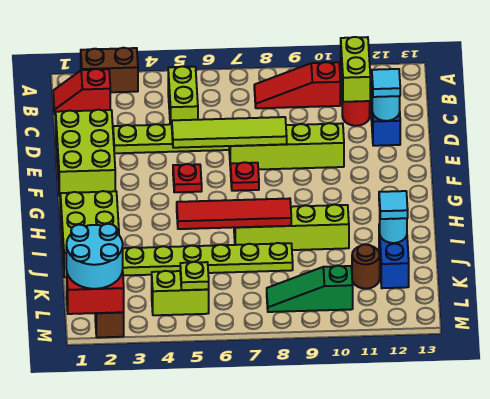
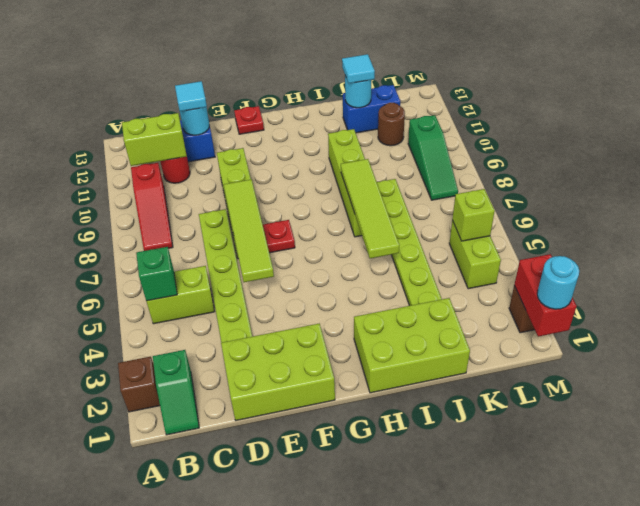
brown 1x2 brick [81,48,138,92] -> brown 1x1 brick [118,357,160,412]
red 1x2 slope [53,69,110,114] -> green 1x2 slope [153,350,199,435]
none -> green 1x1 brick [136,247,177,301]
red 1x1 plate [173,164,202,192] -> red 1x1 plate moved to [234,106,264,134]
red 1x4 tile [177,198,291,229] -> lime 1x4 tile [341,159,399,258]
cyan 2x2 round brick [66,224,123,289] -> cyan 1x1 round brick [537,256,579,309]
lime 1x1 plate [180,262,209,290] -> lime 1x1 brick [452,189,495,241]

